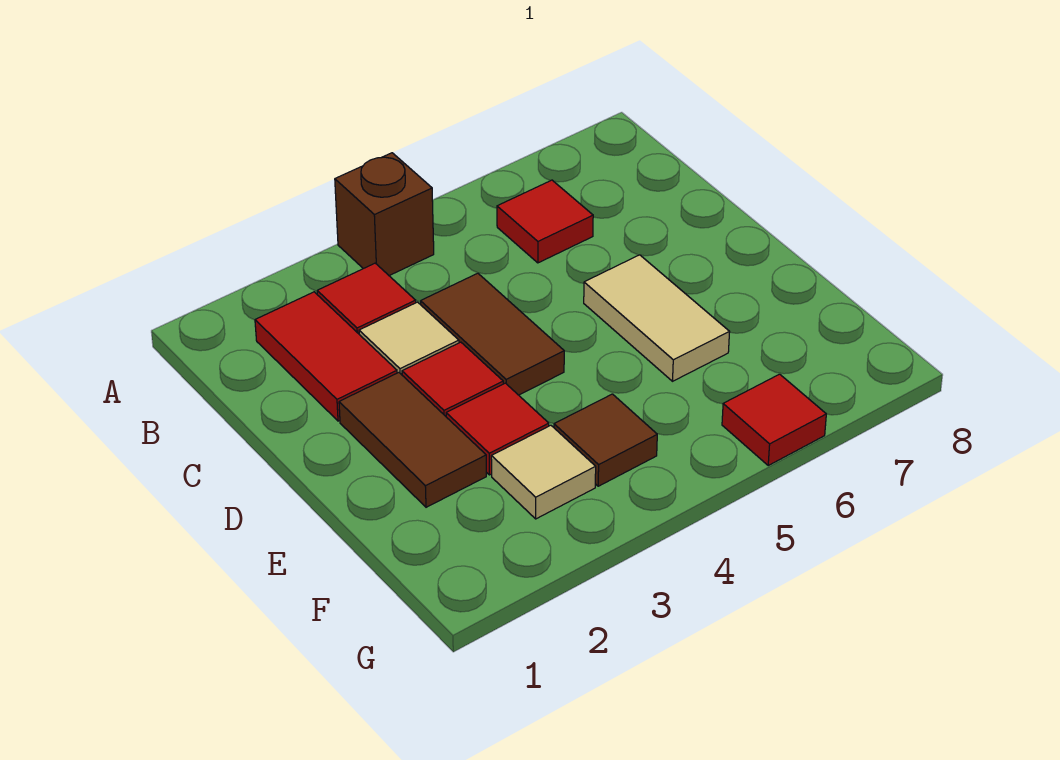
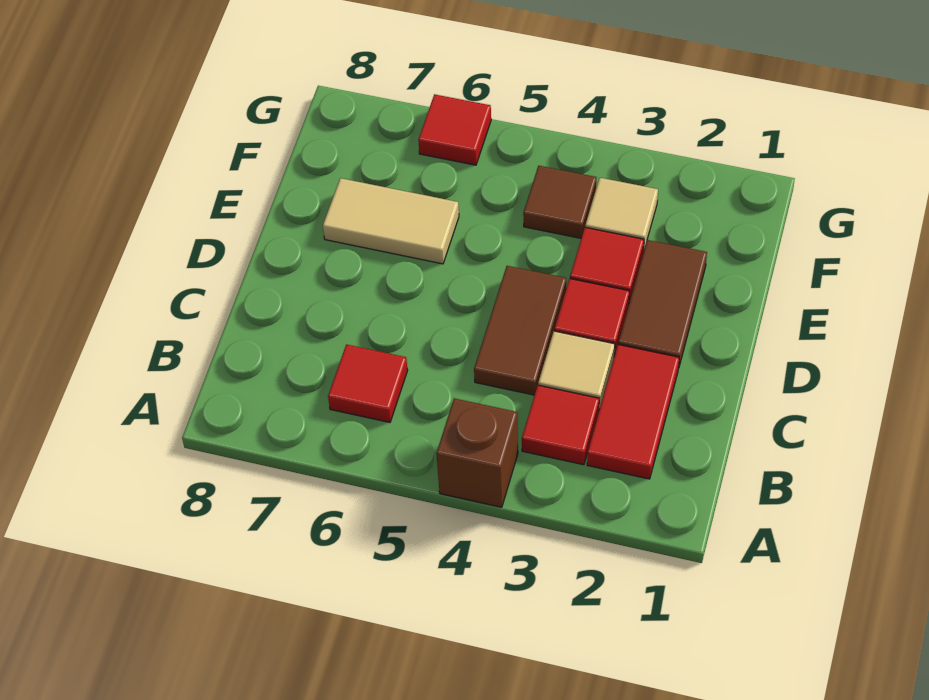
tan 1x2 tile [584,255,730,381] -> tan 1x2 tile turned to [323,178,459,264]

